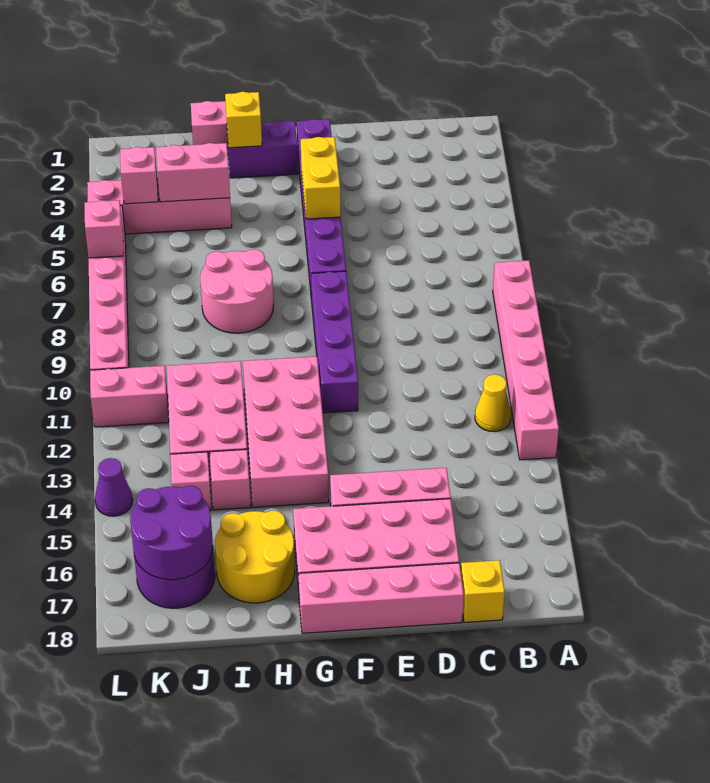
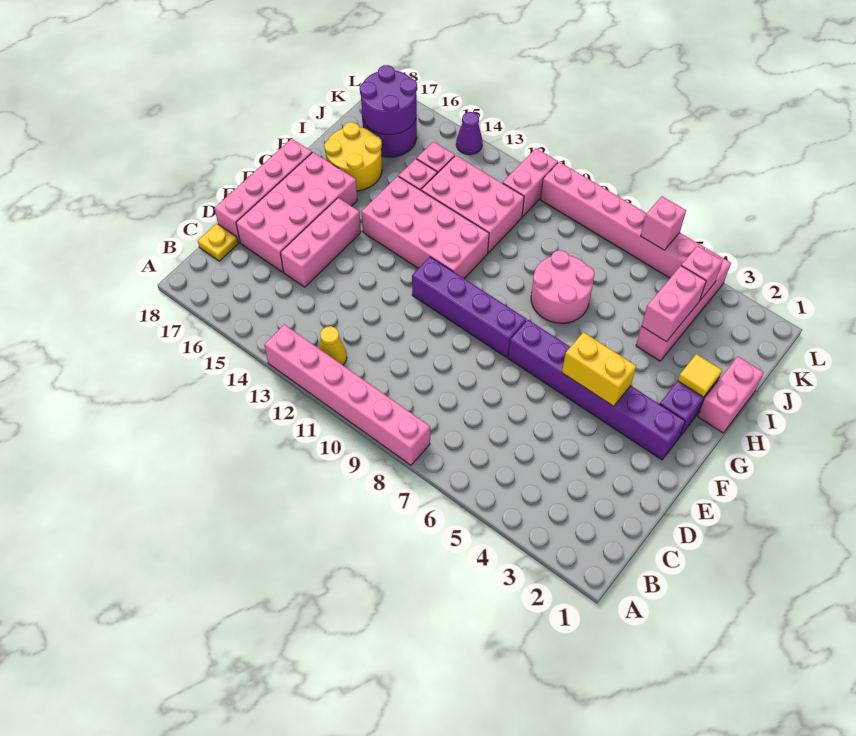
yellow 1x1 brick [461,560,505,623] -> yellow 1x1 plate [198,223,238,261]
yellow 1x1 brick [225,92,262,148] -> yellow 1x1 tile [678,354,722,397]

